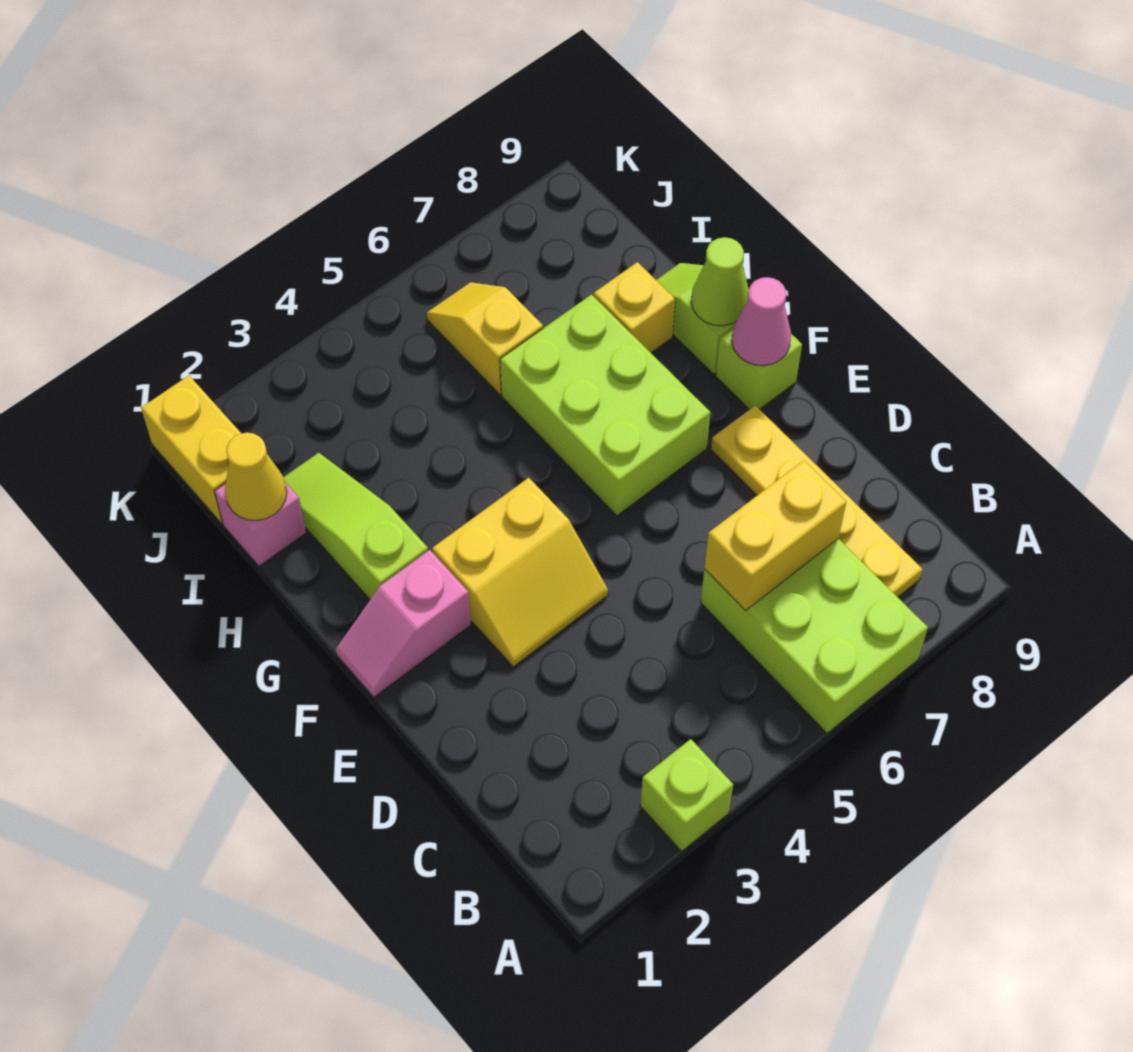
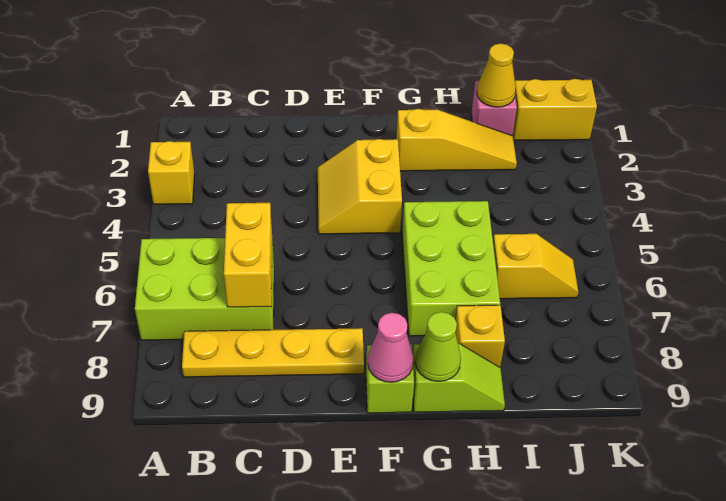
lime 1x1 brick [640,739,733,851] -> yellow 1x1 brick [148,141,195,204]
pink 1x2 slope [336,550,471,697] -> none
lime 2x3 brick [500,295,711,516] -> lime 2x3 brick turned to [402,201,500,336]
lime 1x3 slope [284,453,428,600] -> yellow 1x3 slope [396,109,517,171]

